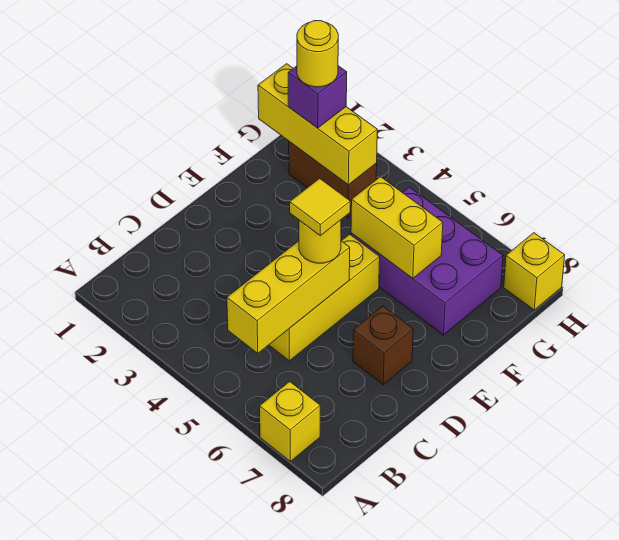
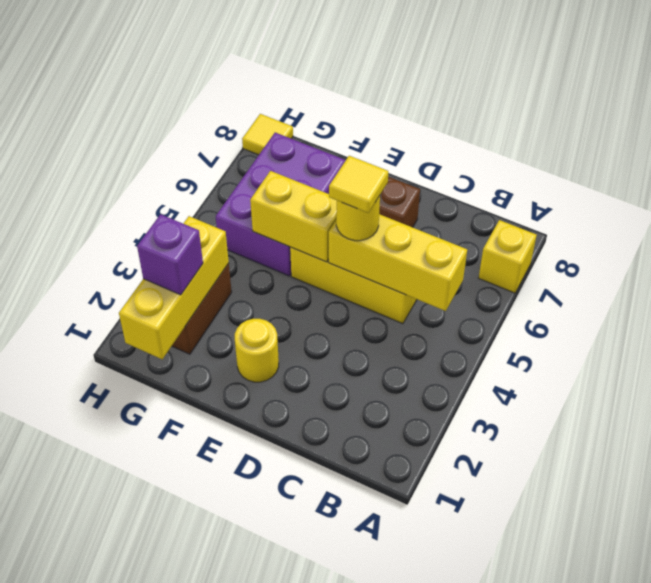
yellow 1x2 brick [351,177,443,278] -> yellow 1x2 brick turned to [250,171,337,262]
yellow 1x1 round brick [297,21,338,87] -> yellow 1x1 round brick moved to [235,319,279,382]
yellow 1x1 brick [504,233,565,310] -> yellow 1x1 tile [242,114,293,155]

